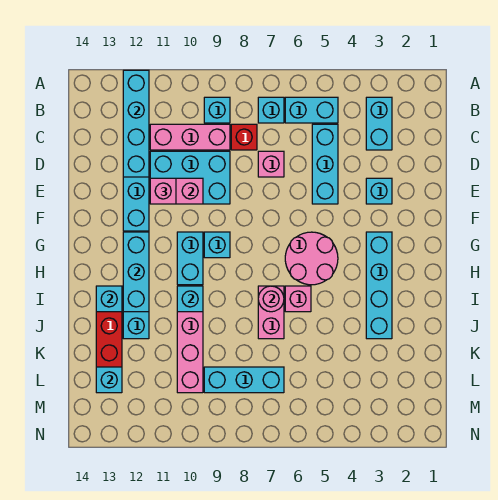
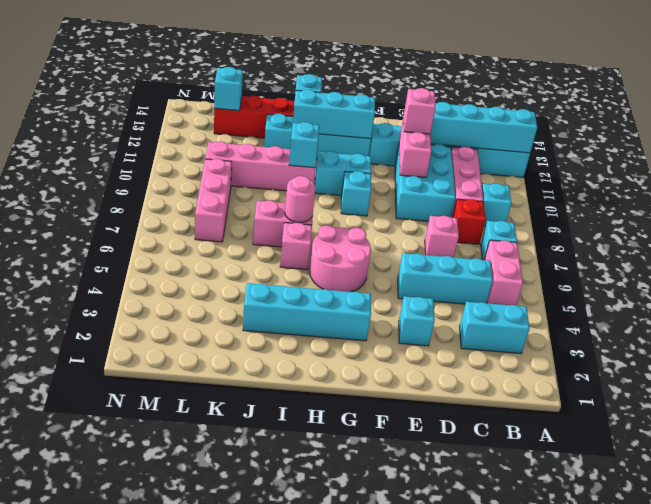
cyan 1x2 brick [285,97,338,123] -> pink 1x2 brick [484,240,523,305]
cyan 1x3 brick [204,367,284,393] -> pink 1x3 brick [195,159,232,242]

